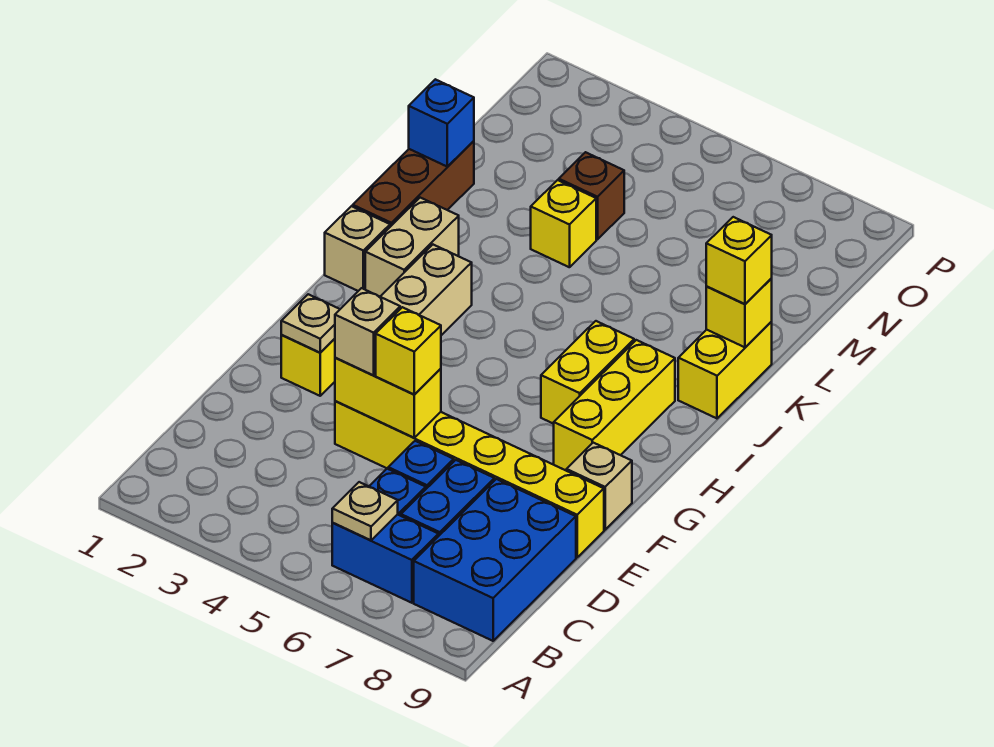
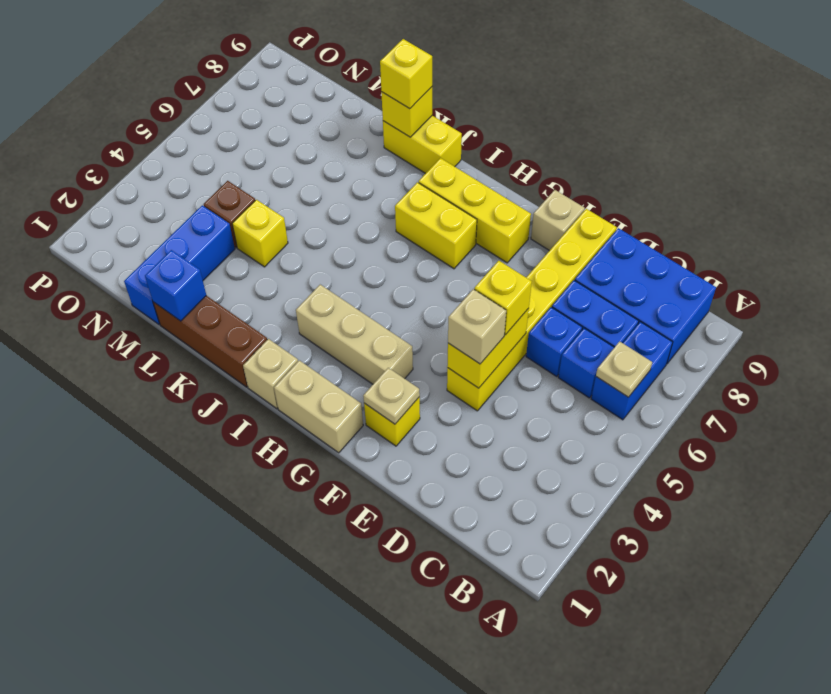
tan 1x2 brick [365,198,459,296] -> tan 1x2 brick moved to [274,360,363,453]
none -> blue 1x3 brick [124,205,235,324]

